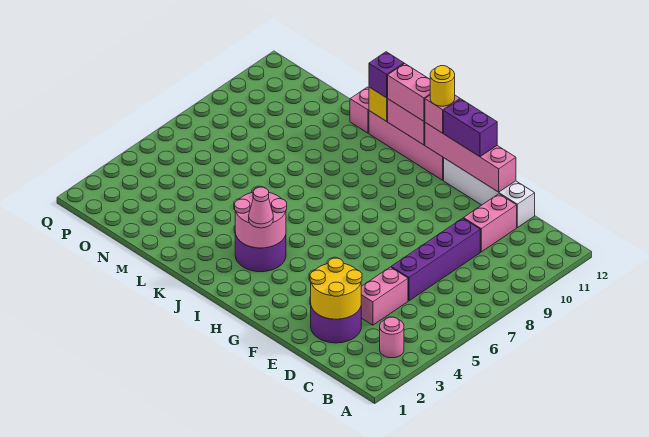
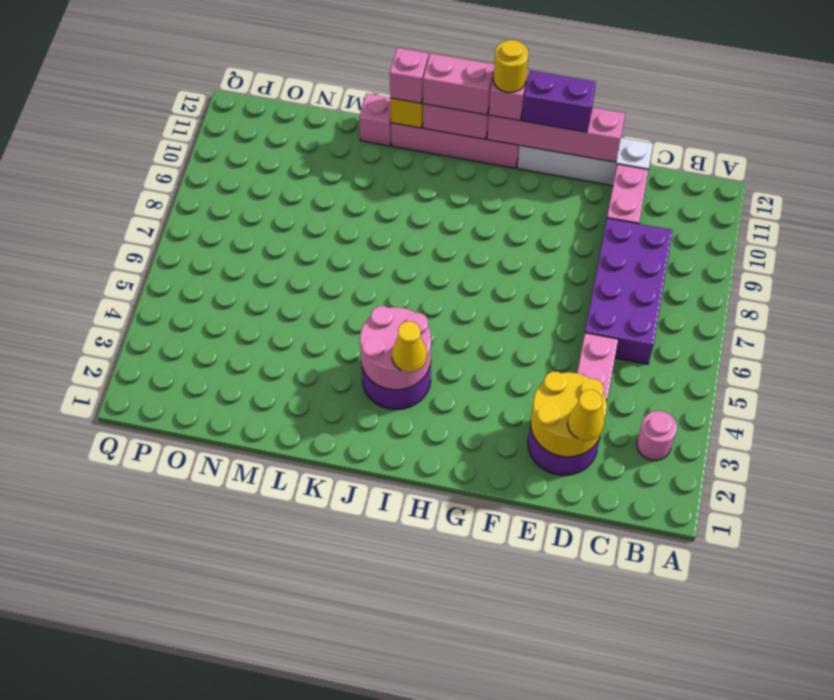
none -> yellow 1x1 cone [568,390,604,440]
purple 1x4 brick [391,218,480,301] -> purple 2x4 brick [585,218,673,364]
pink 1x1 cone [249,187,273,228] -> yellow 1x1 cone [392,321,427,372]
purple 1x1 brick [369,52,404,98] -> pink 1x1 brick [390,48,428,103]

